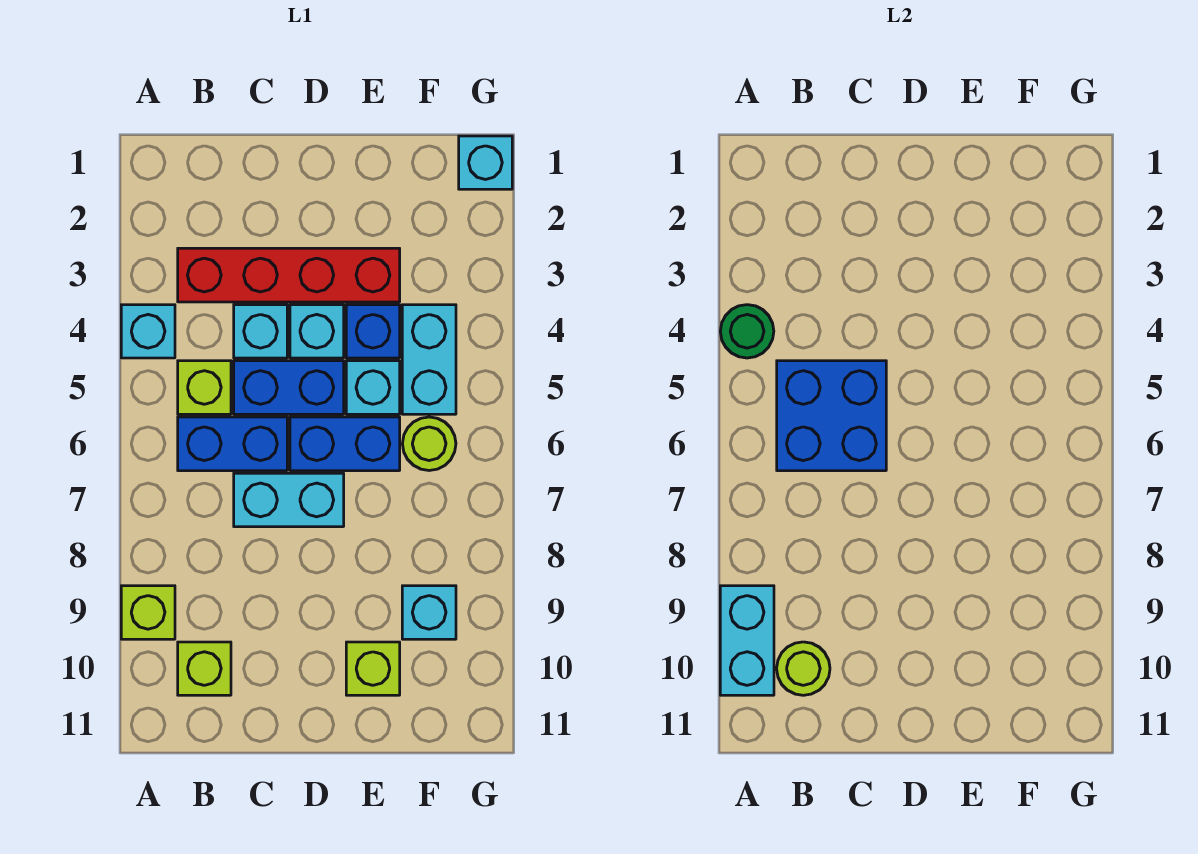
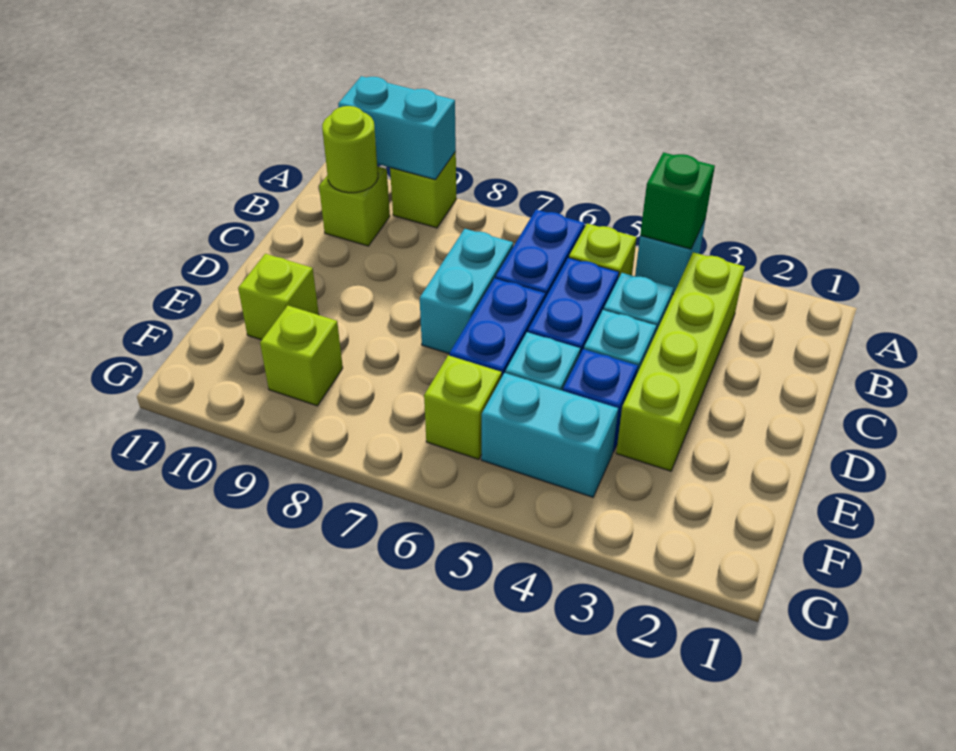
green 1x1 round brick [720,305,774,358] -> green 1x1 brick [640,152,715,249]
red 1x4 brick [178,248,400,302] -> lime 1x4 brick [616,252,745,471]
blue 2x2 brick [777,361,886,471] -> none
lime 1x1 round brick [403,417,456,471] -> lime 1x1 brick [424,355,502,459]
cyan 1x1 brick [402,586,456,639] -> lime 1x1 brick [260,306,343,406]
cyan 1x1 brick [459,136,512,189] -> none

